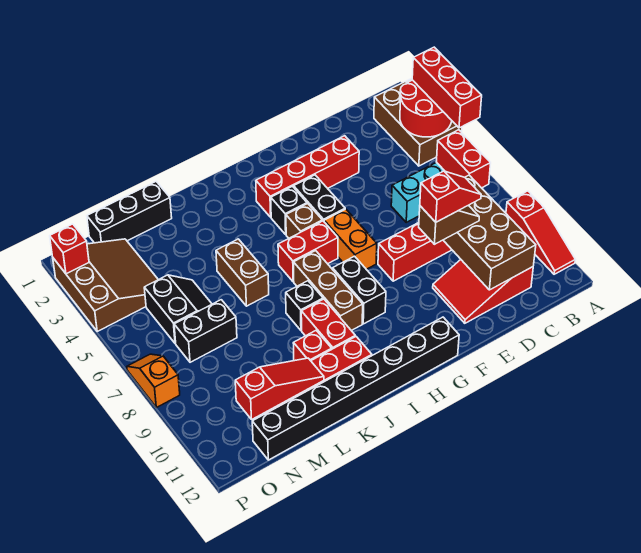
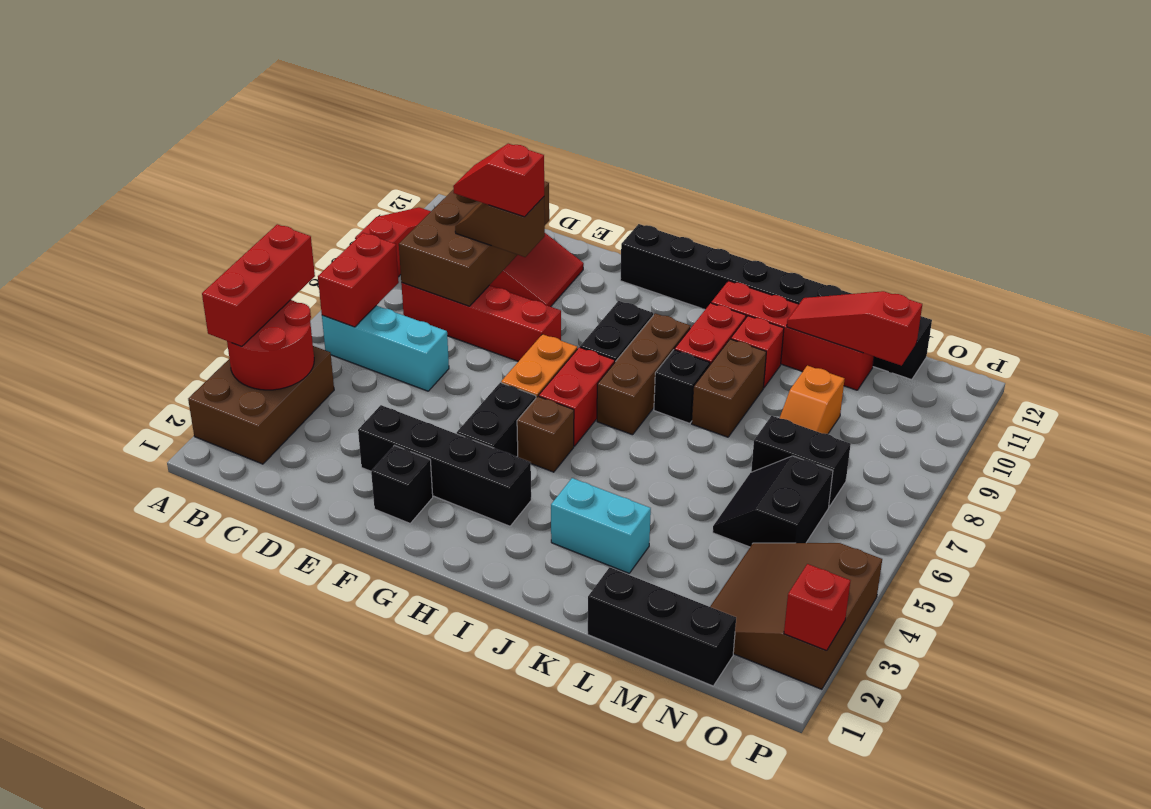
red 1x4 brick [256,136,359,217] -> black 1x4 brick [358,405,531,526]
black 1x1 brick [271,186,307,234] -> black 1x1 brick moved to [371,445,433,523]
red 1x2 brick [278,221,338,282] -> red 1x2 brick turned to [539,347,615,446]
none -> cyan 1x2 brick [551,478,651,573]
brown 1x2 brick [216,239,269,306] -> brown 1x2 brick moved to [692,339,766,437]
orange 1x2 slope [127,354,180,408] -> orange 1x2 slope moved to [780,366,845,434]

